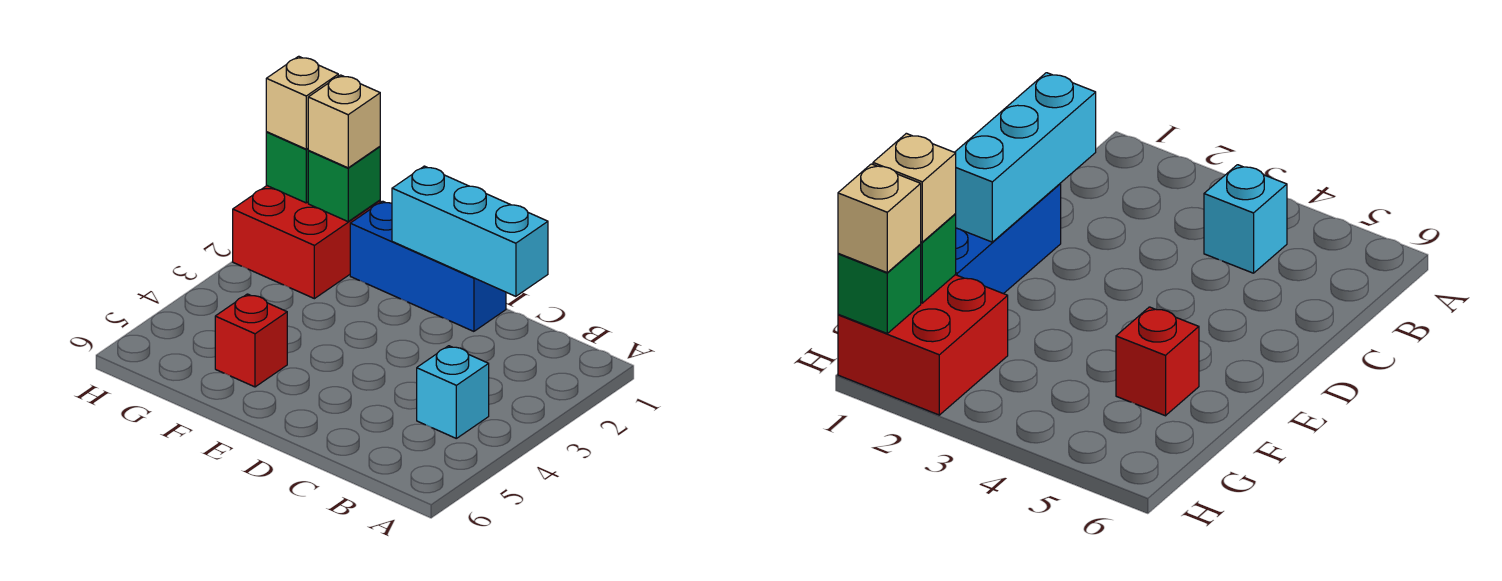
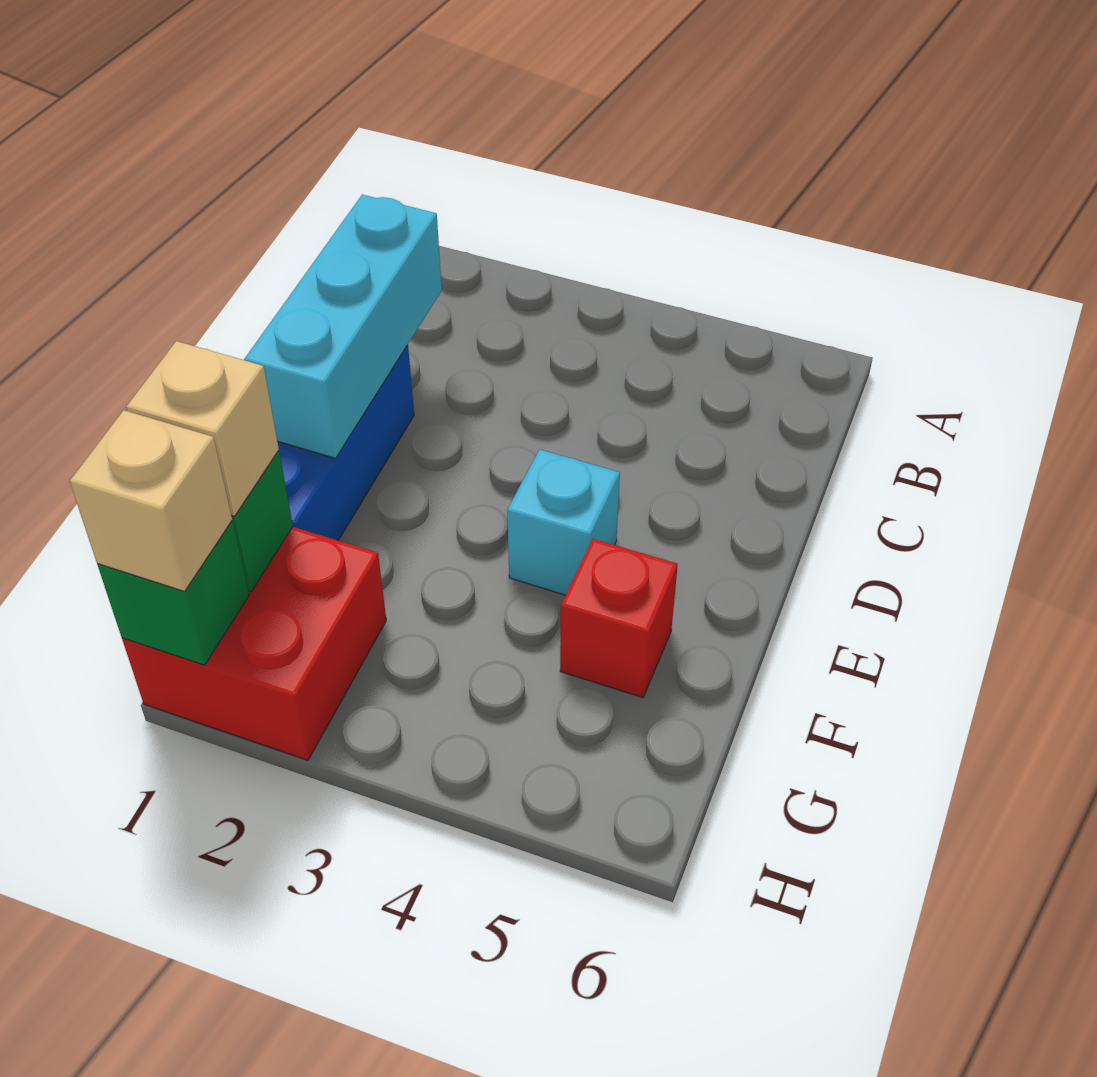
cyan 1x1 brick [417,346,489,438] -> cyan 1x1 brick moved to [507,449,620,595]

